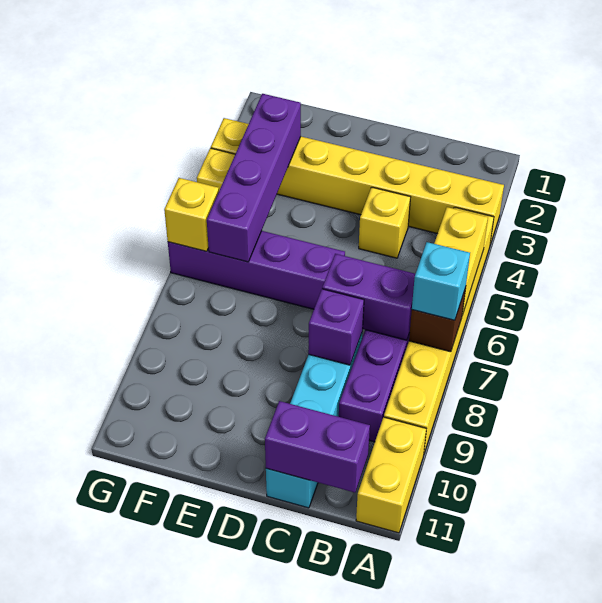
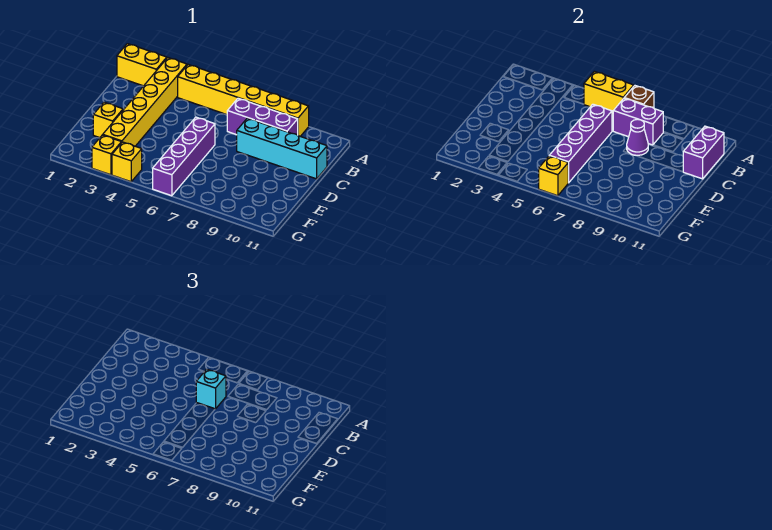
cyan 1x1 brick [412,242,470,320] -> cyan 1x1 brick moved to [196,369,226,409]
yellow 1x2 brick [356,417,426,533] -> yellow 1x2 brick moved to [117,44,167,86]
purple 1x2 brick [322,254,415,340] -> purple 1x2 brick turned to [613,98,663,145]
yellow 1x1 brick [359,187,410,258] -> yellow 1x1 brick moved to [93,102,123,138]
purple 1x1 brick [308,289,364,365] -> purple 1x1 cone [627,119,648,155]
purple 1x4 brick [207,94,301,262] -> purple 1x4 brick turned to [549,104,612,183]

